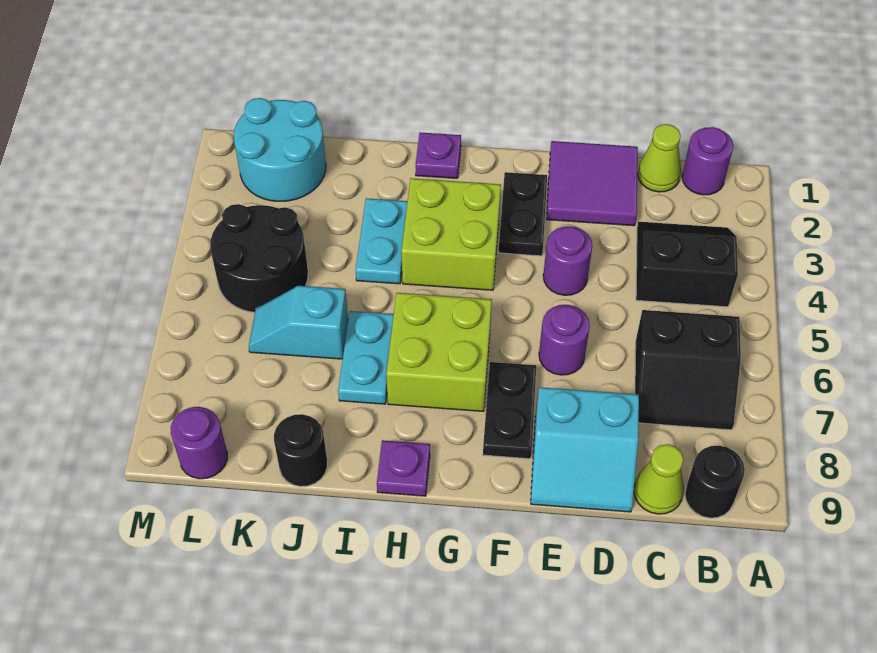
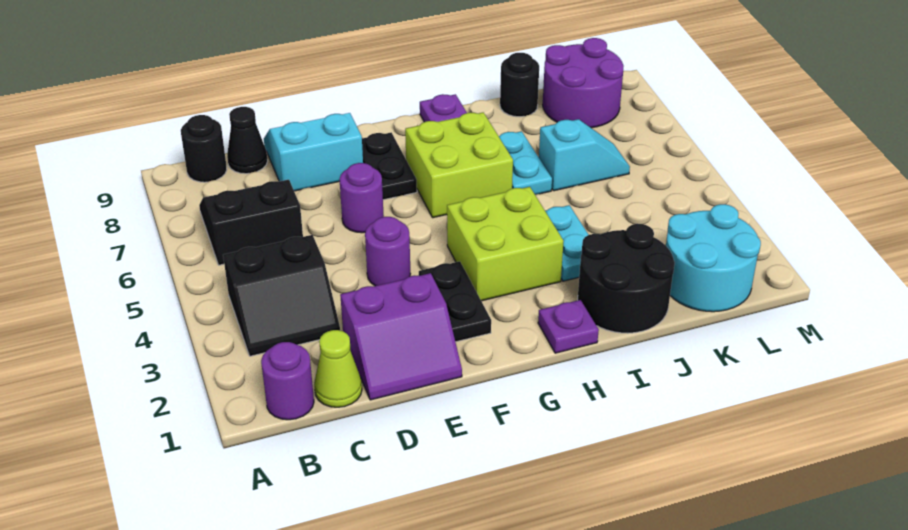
lime 1x1 cone [634,444,684,514] -> black 1x1 cone [227,107,268,174]
purple 2x2 tile [547,141,638,226] -> purple 2x2 slope [340,273,462,400]
black 2x2 round brick [210,204,308,312] -> black 2x2 round brick moved to [578,224,675,333]
purple 1x1 round brick [171,407,227,479] -> purple 2x2 round brick [543,38,623,128]

